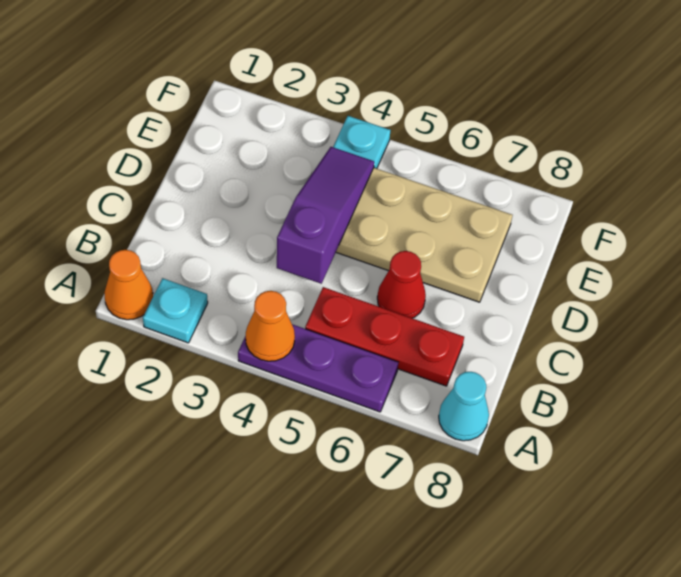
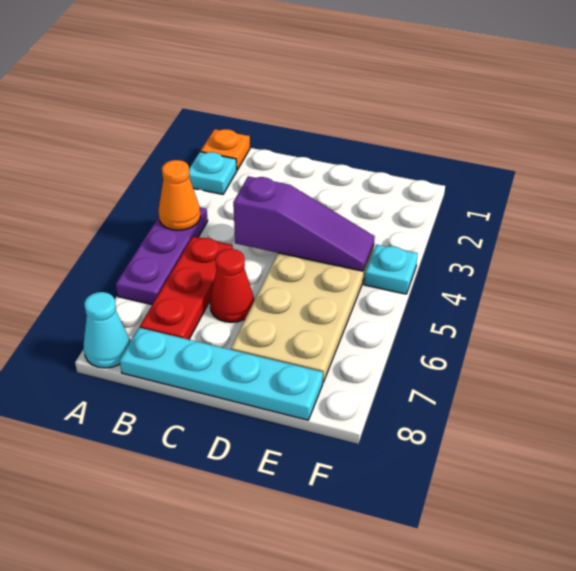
orange 1x1 cone [105,250,153,320] -> orange 1x1 plate [201,129,250,170]
none -> cyan 1x4 plate [120,328,323,420]

